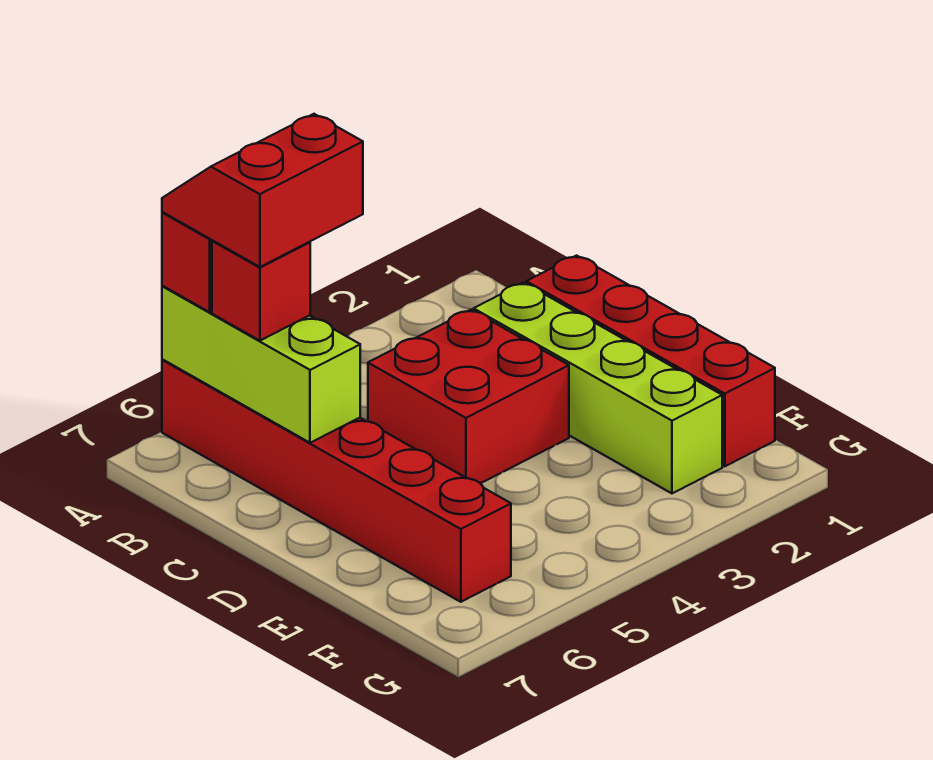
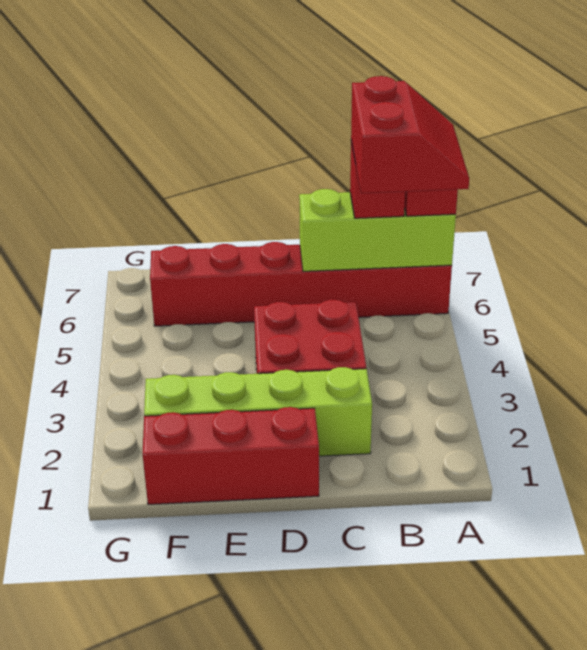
red 1x4 brick [526,256,775,466] -> red 1x3 brick [142,407,319,504]

